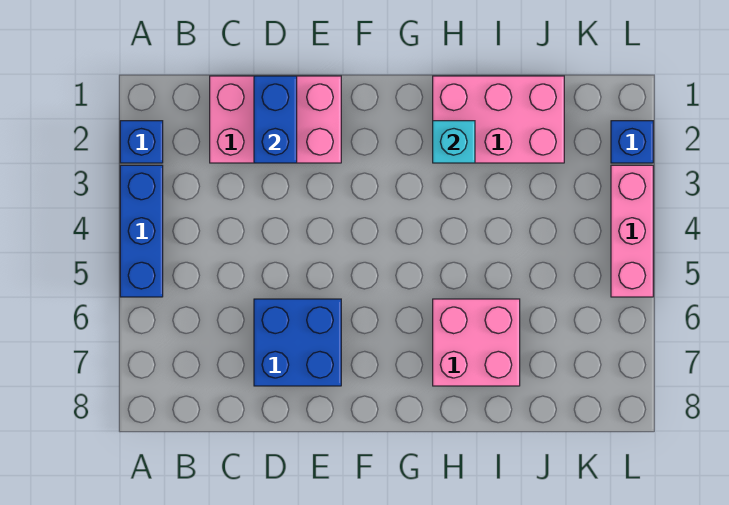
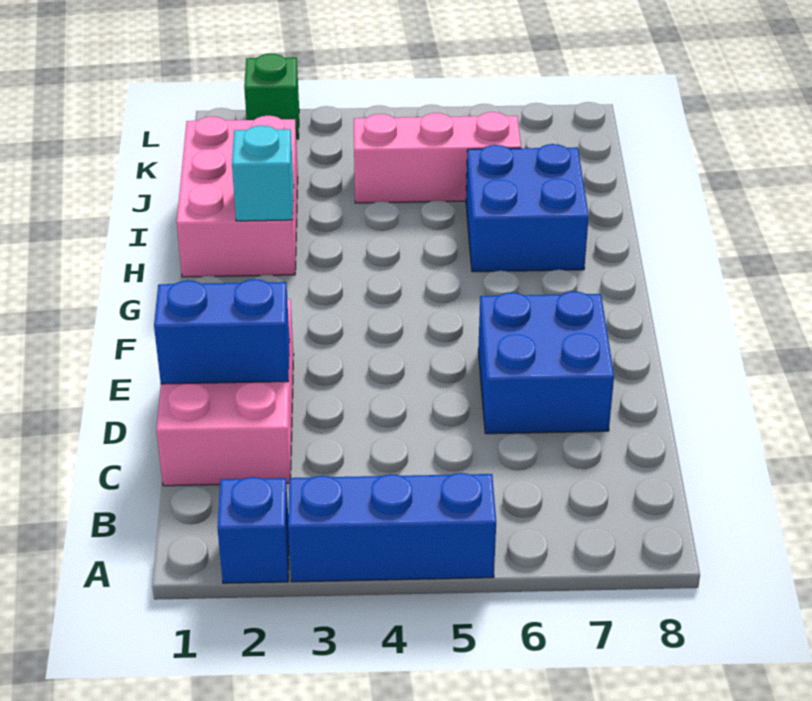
pink 2x2 brick [433,299,520,386] -> blue 2x2 brick [466,144,589,272]
blue 1x1 brick [611,121,653,163] -> green 1x1 brick [244,53,299,139]
pink 1x3 brick [611,165,653,297] -> pink 1x3 brick moved to [354,112,521,203]

